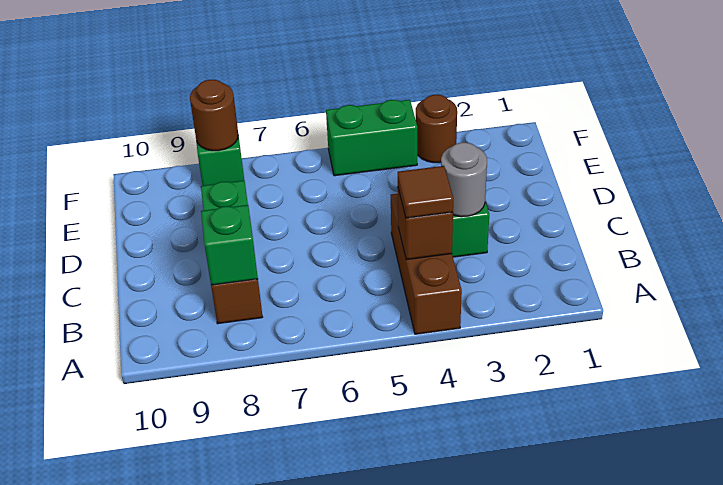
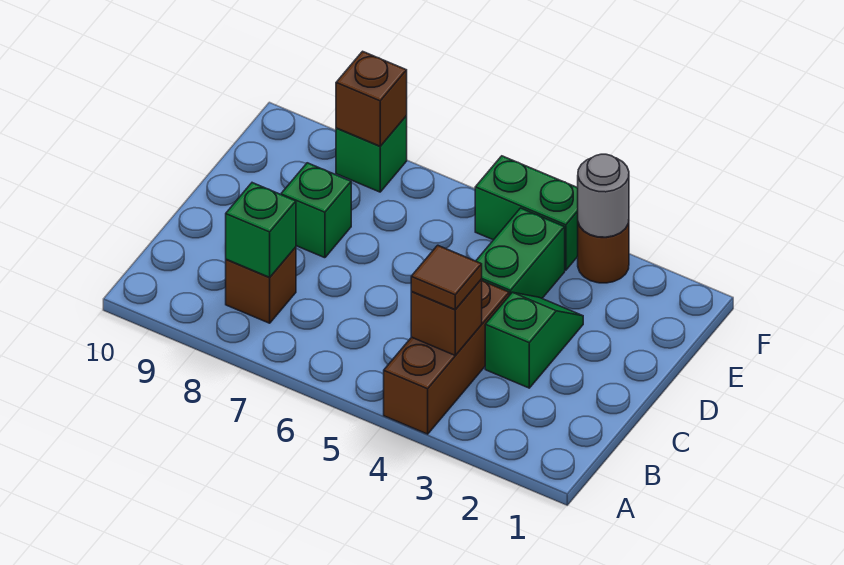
grey 1x1 round brick [441,142,487,217] -> grey 1x1 round brick moved to [578,154,629,237]
none -> green 1x2 brick [476,208,565,298]
brown 1x1 round brick [190,80,238,151] -> brown 1x1 brick [336,51,407,146]

